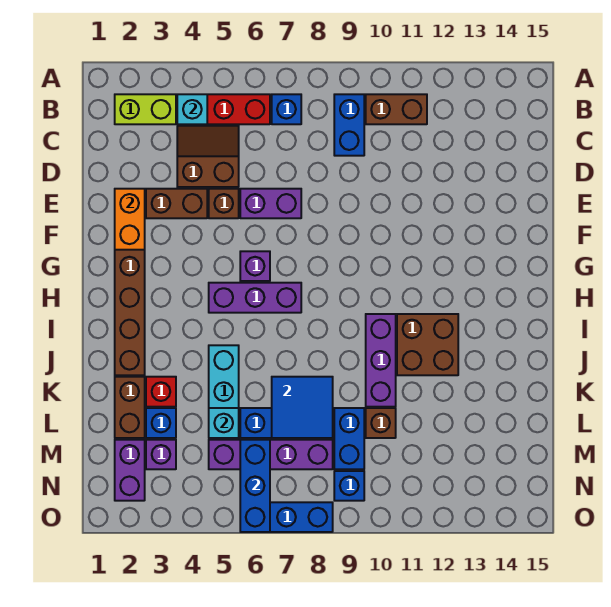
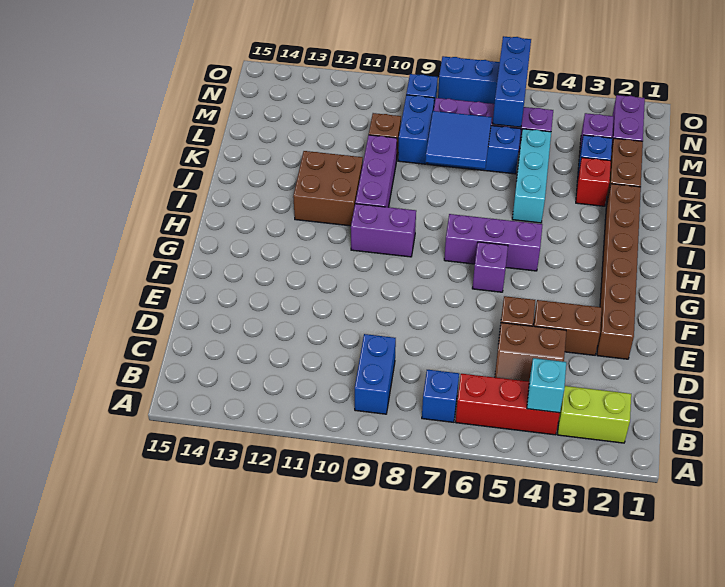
brown 1x2 brick [366,94,427,124] -> none
orange 1x2 brick [115,189,145,250] -> none
purple 1x2 brick [240,189,301,218] -> purple 1x2 brick moved to [351,204,416,257]
cyan 1x1 brick [209,408,239,438] -> none

